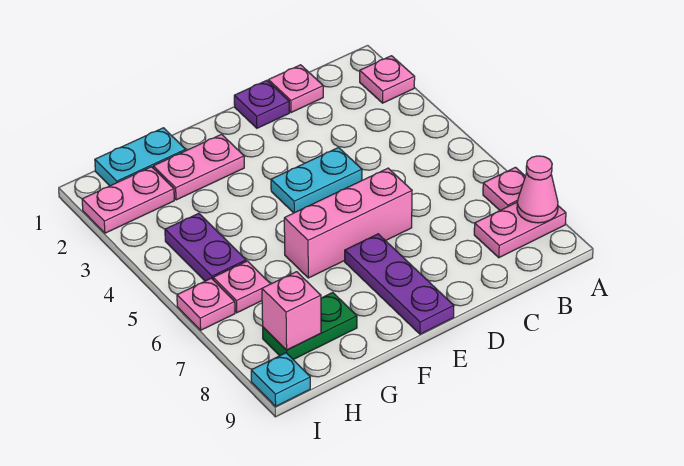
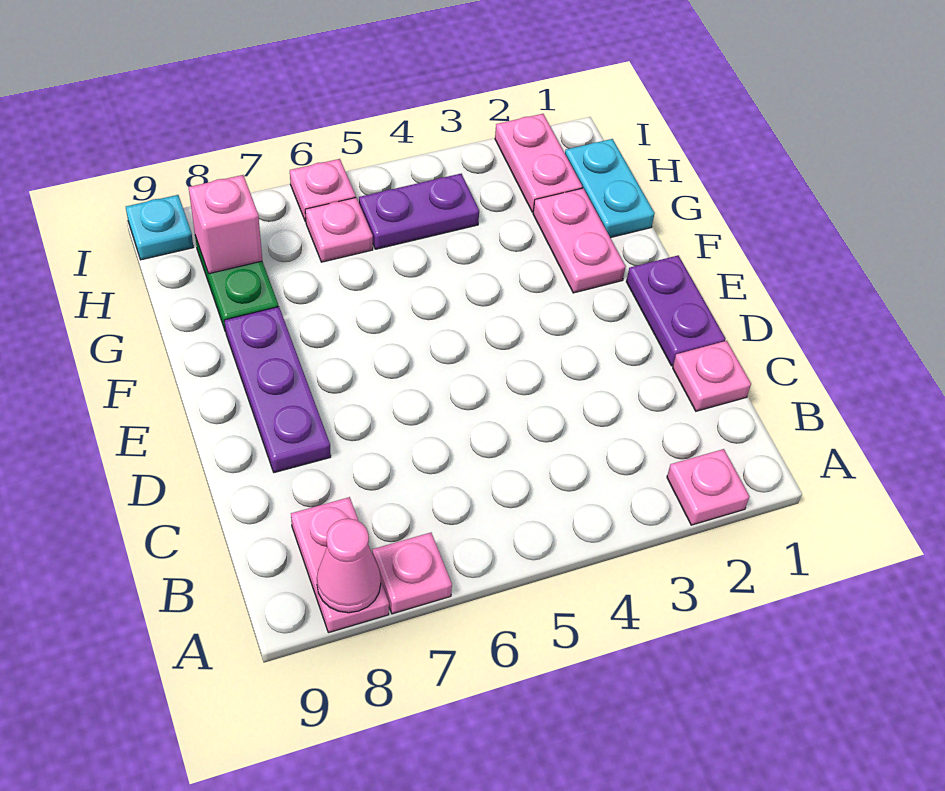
purple 1x1 plate [234,80,289,128] -> purple 1x2 plate [626,255,725,366]
cyan 1x2 plate [271,148,362,213] -> none
pink 1x3 brick [284,168,412,278] -> none
purple 1x3 plate [345,234,454,334] -> purple 1x3 plate turned to [224,307,331,473]

